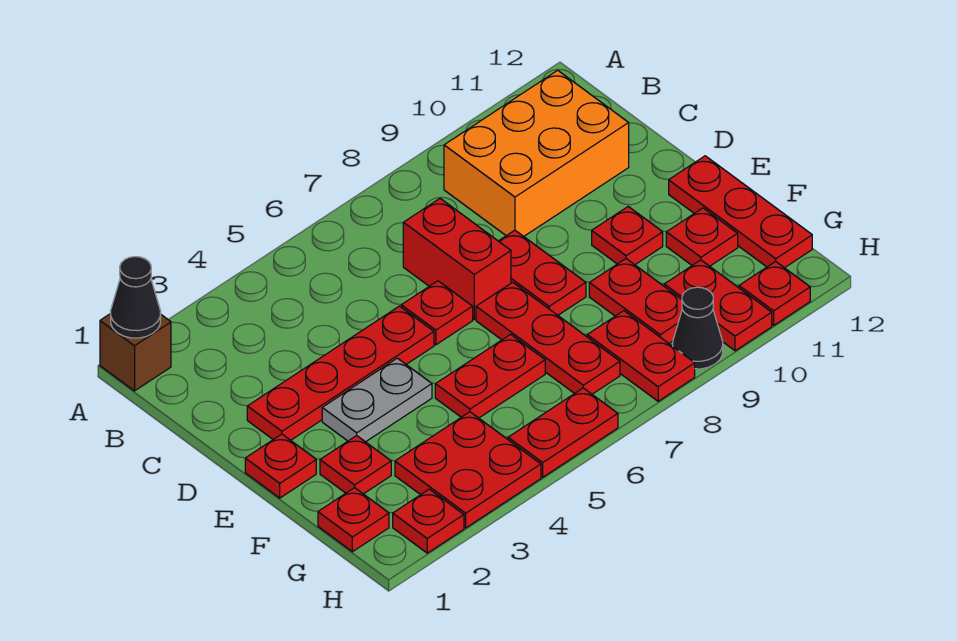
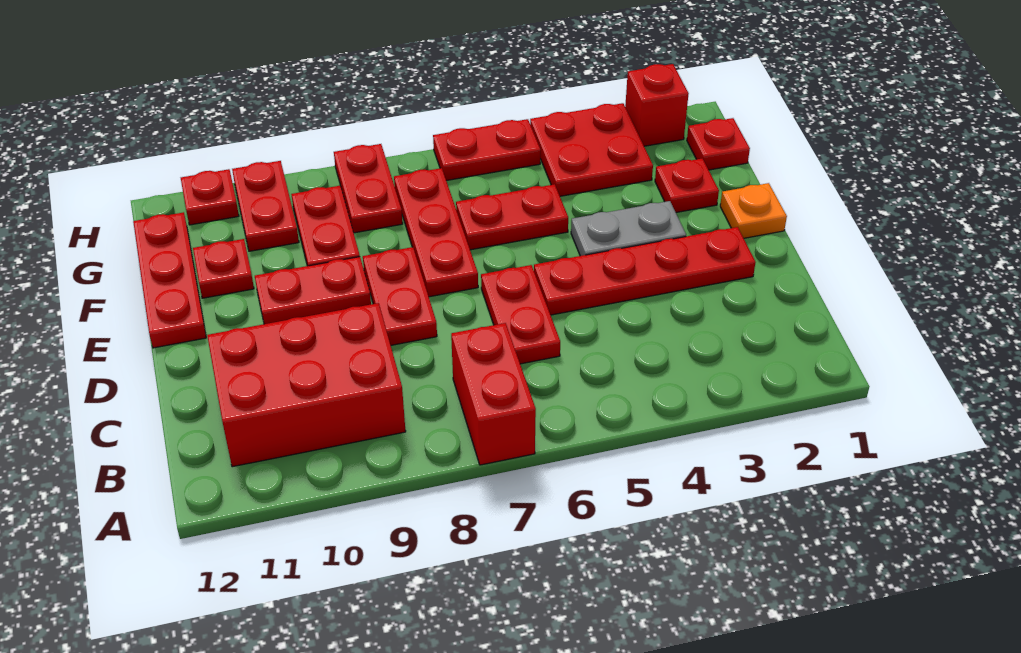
brown 1x1 brick [100,314,171,391] -> none
black 1x1 cone [111,257,161,338] -> none
orange 2x3 brick [444,70,629,236] -> red 2x3 brick [207,303,406,467]
red 1x2 brick [403,198,511,319] -> red 1x2 brick moved to [451,323,536,465]
red 1x1 plate [401,281,473,345] -> red 1x2 plate [481,265,560,364]
red 1x1 plate [245,434,316,498] -> orange 1x1 plate [720,183,787,238]
red 1x1 plate [592,207,663,265] -> red 1x2 plate [255,257,371,324]
red 1x1 plate [393,489,464,553] -> red 1x1 brick [625,64,689,146]
black 1x1 cone [673,287,723,369] -> none

